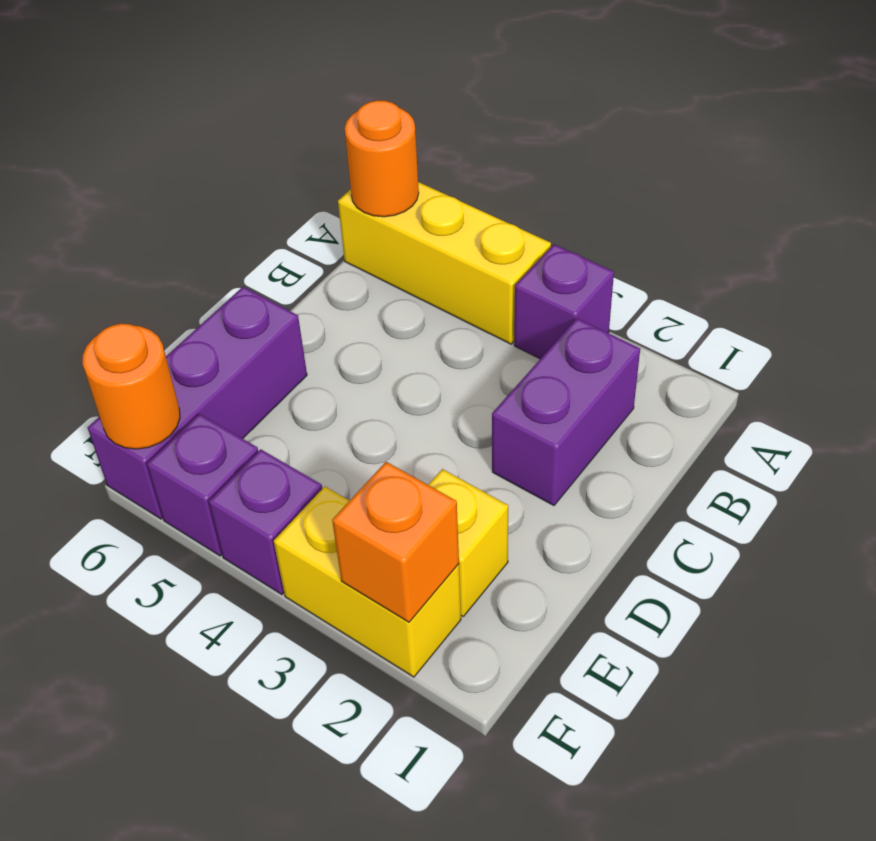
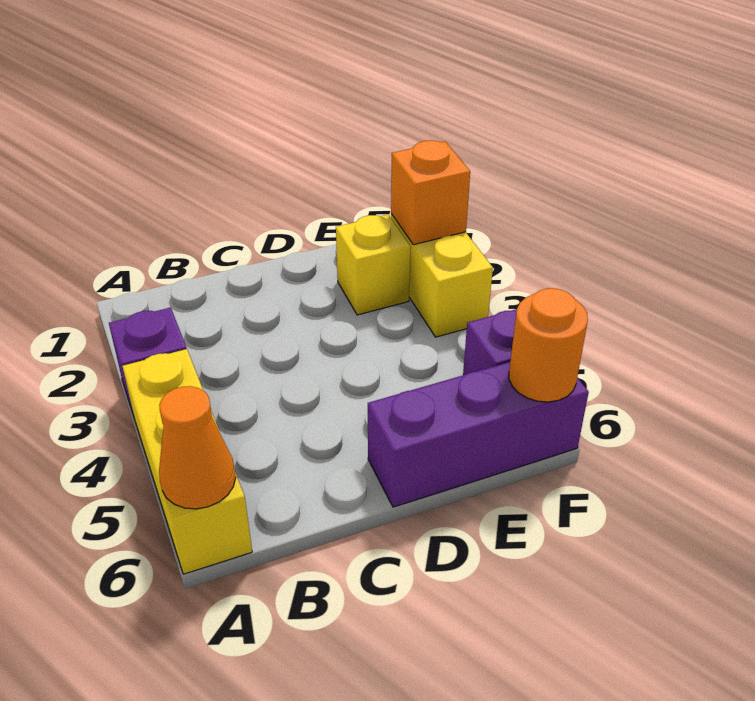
orange 1x1 round brick [345,100,419,217] -> orange 1x1 cone [159,386,236,509]
purple 1x2 brick [492,318,640,506] -> none
purple 1x1 brick [209,449,322,595] -> none

